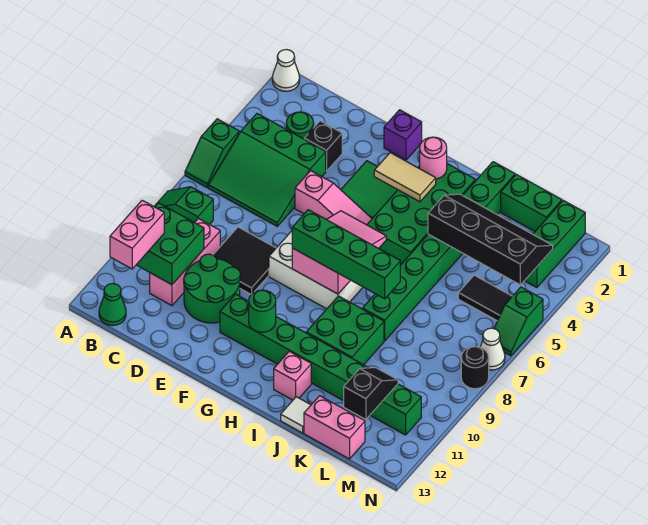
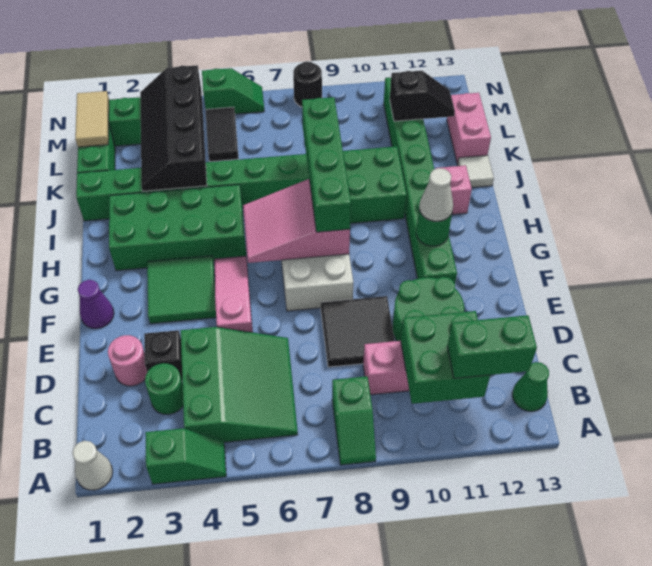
green 1x2 slope [185,119,239,187] -> green 1x2 slope moved to [145,428,226,484]
pink 1x2 brick [110,200,164,269] -> green 1x2 brick [447,315,537,378]
purple 1x1 brick [384,110,422,160] -> purple 1x1 cone [78,280,114,329]
tan 1x2 tile [374,153,436,202] -> tan 1x2 tile moved to [75,91,109,147]
pink 1x1 round brick [420,137,447,179] -> pink 1x1 round brick moved to [108,335,147,386]
black 1x2 slope [344,368,398,419] -> black 1x2 slope turned to [390,71,455,121]
white 1x1 cone [481,328,505,370] -> white 1x1 cone moved to [419,168,453,221]

